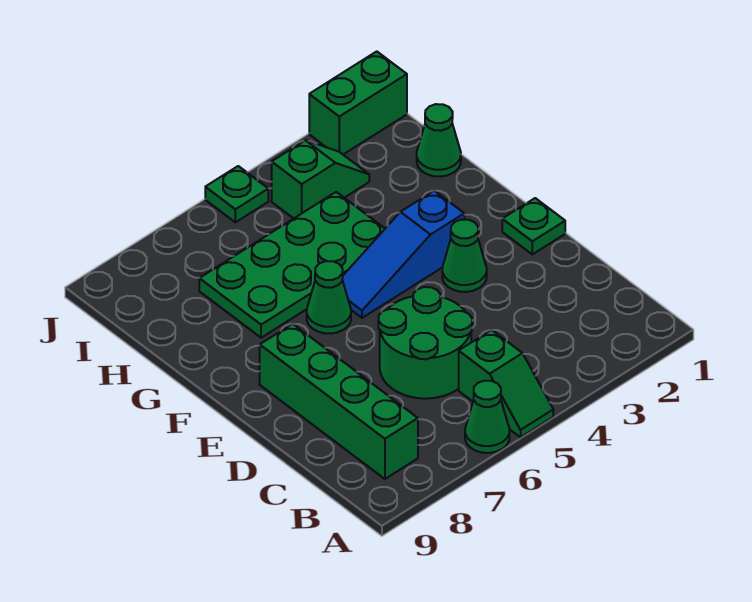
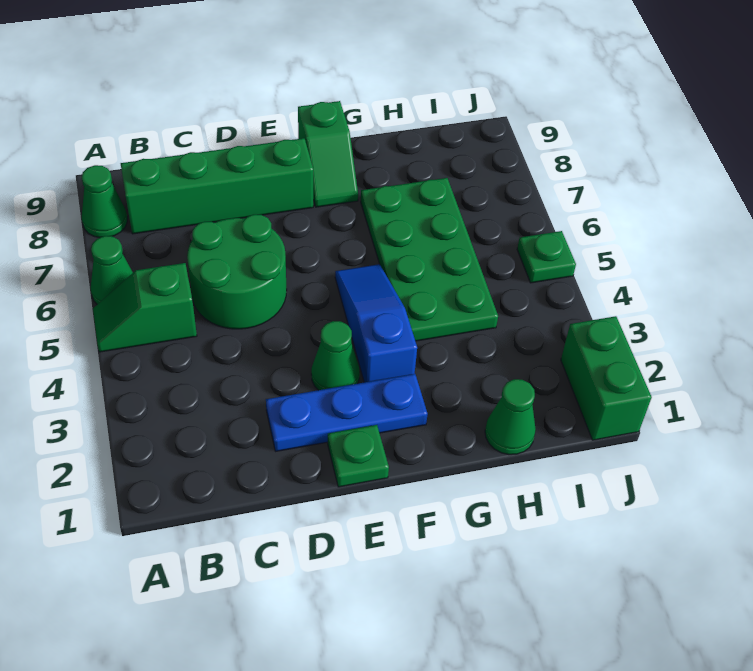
none -> blue 1x3 plate [266,374,428,451]
green 1x1 cone [307,261,351,334] -> green 1x1 cone moved to [82,165,127,238]
green 1x2 slope [272,140,369,218] -> green 1x2 slope moved to [298,101,358,207]

